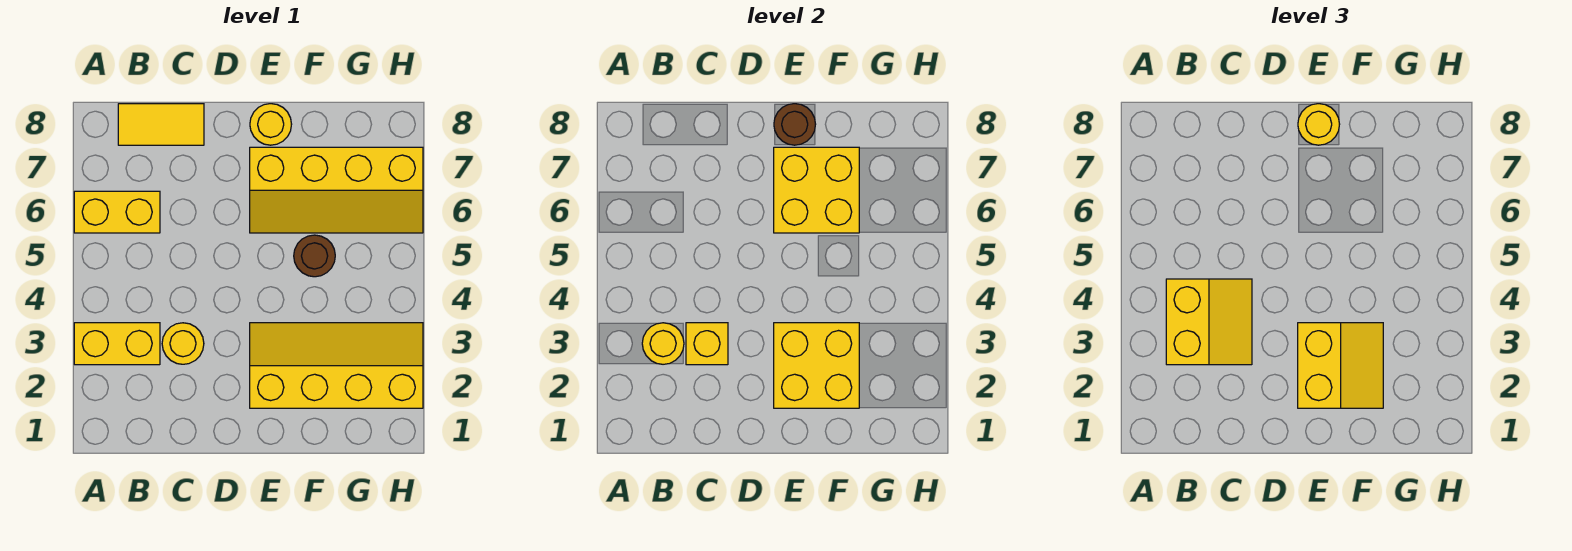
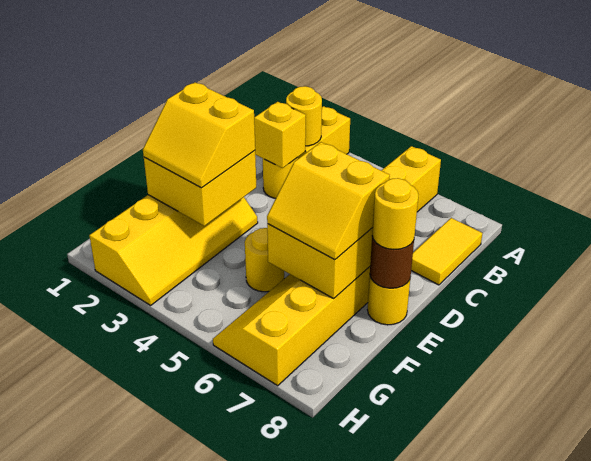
yellow 2x2 slope [1166,279,1252,365] -> yellow 2x2 slope moved to [267,142,390,260]
brown 1x1 round brick [294,235,335,277] -> yellow 1x1 round brick [245,228,284,292]

